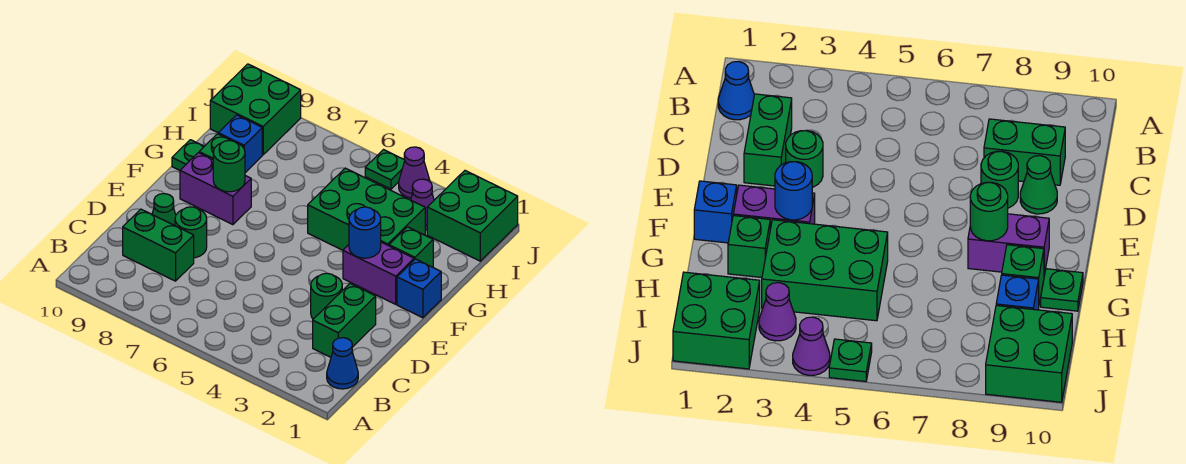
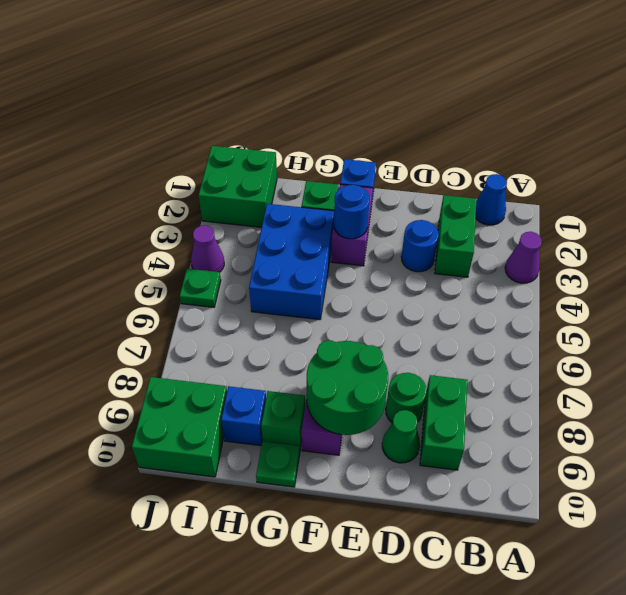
green 1x2 brick [313,284,376,357] -> green 1x2 brick turned to [435,195,476,277]
green 1x1 round brick [311,273,342,319] -> blue 1x1 round brick [401,220,439,272]
green 1x1 round brick [213,141,245,192] -> green 2x2 round brick [307,340,388,435]
green 2x3 brick [308,168,425,250] -> blue 2x3 brick [249,204,334,320]
purple 1x1 cone [411,179,434,230] -> purple 1x1 cone moved to [505,232,542,283]

